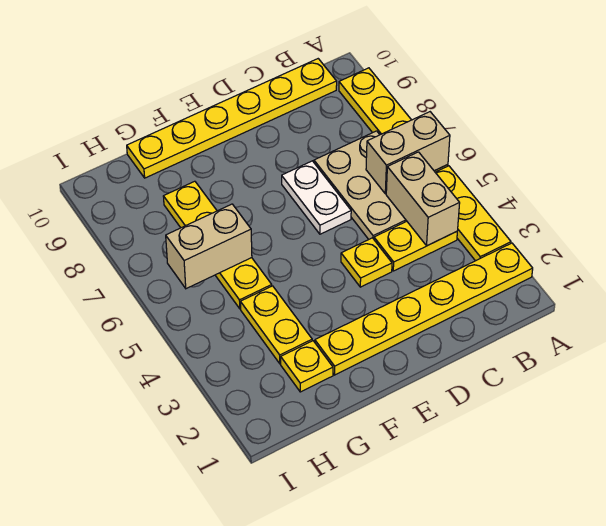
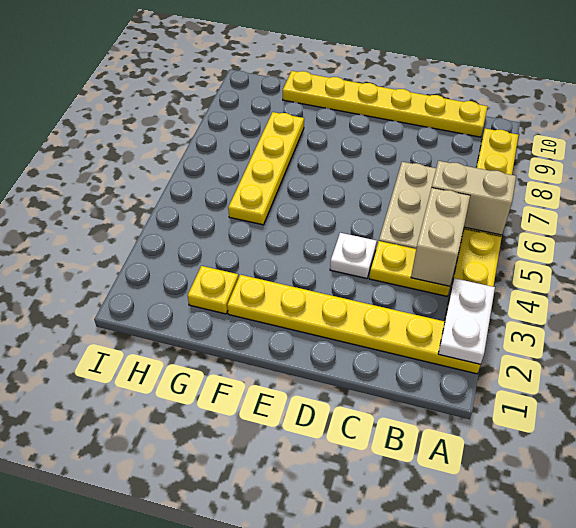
yellow 1x1 plate [341,238,392,287] -> white 1x1 plate [330,233,377,278]
white 1x2 plate [282,161,351,234] -> white 1x2 plate moved to [438,279,495,364]
yellow 1x2 plate [240,286,312,364] -> none
tan 1x2 brick [166,204,252,289] -> none

